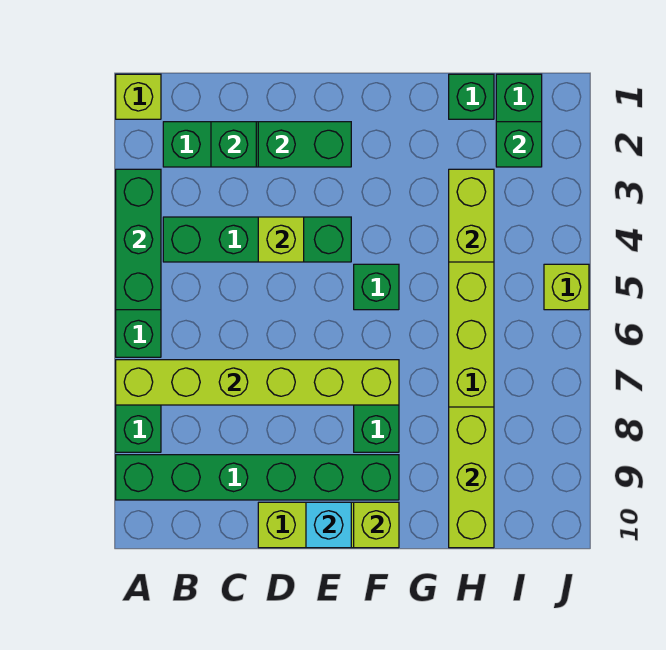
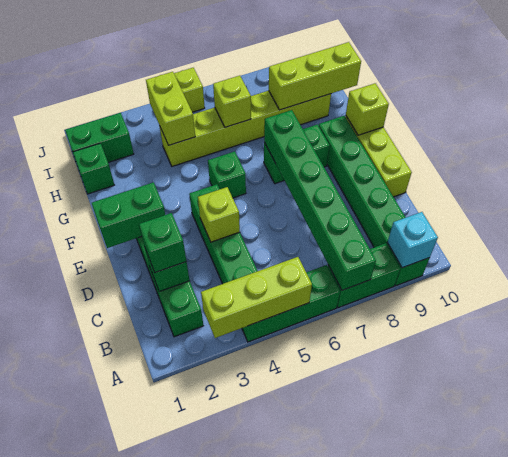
lime 1x1 brick [116,74,161,119] -> lime 1x1 brick moved to [213,76,251,127]
green 1x3 brick [116,169,161,310] -> lime 1x3 brick [201,257,312,338]
lime 1x6 brick [116,360,399,405] -> green 1x6 brick [264,110,376,290]
green 1x2 brick [258,122,351,167] -> green 1x2 brick turned to [92,182,165,248]
cyan 1x1 brick [306,502,351,548] -> cyan 1x1 brick moved to [387,212,438,268]
lime 1x2 brick [449,169,494,262] -> lime 1x2 brick turned to [146,72,195,145]
green 1x1 brick [496,122,542,167] -> green 1x1 brick moved to [139,213,187,273]

